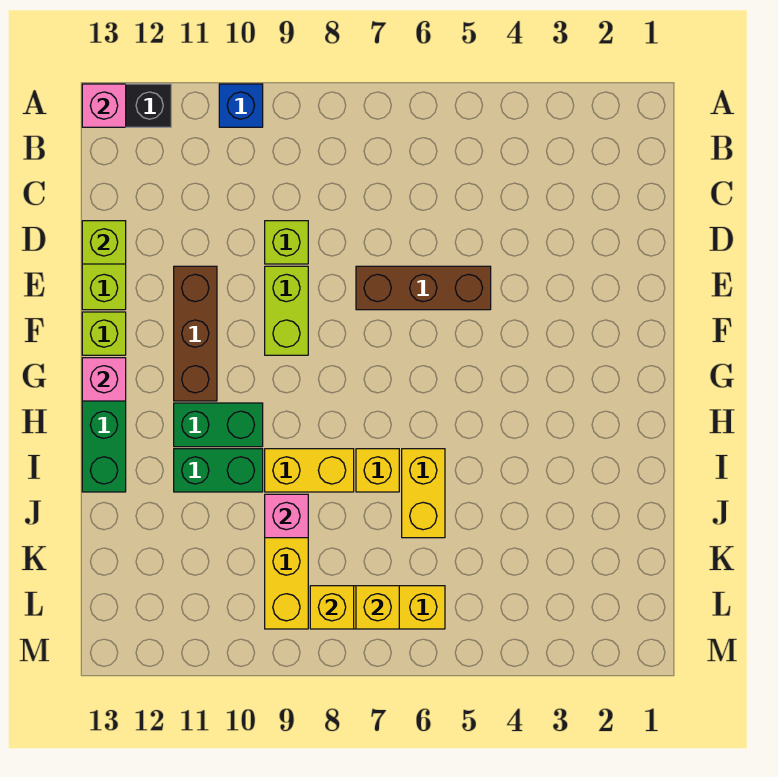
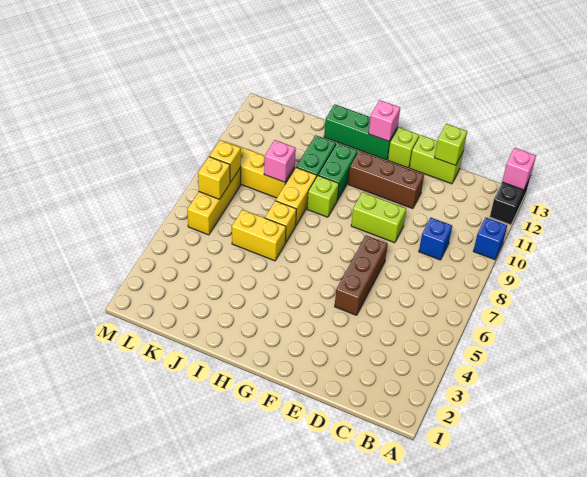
none -> blue 1x1 brick [419,218,452,260]
lime 1x1 brick [265,221,308,264] -> lime 1x1 brick moved to [307,176,339,217]

